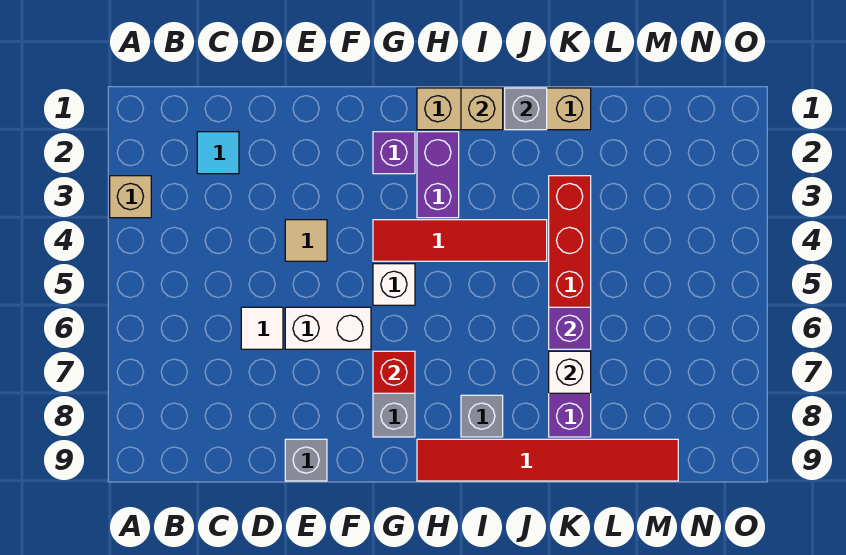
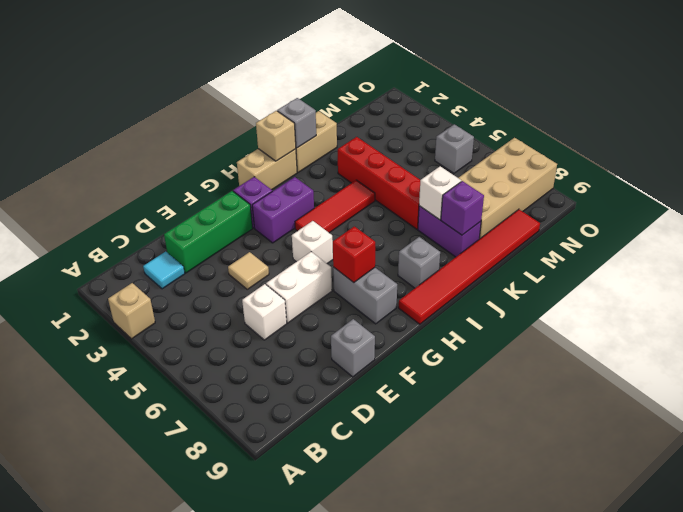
none -> green 1x3 brick [164,191,253,273]
white 1x1 tile [241,307,283,349] -> white 1x1 brick [242,284,287,340]
red 1x4 tile [373,220,547,261] -> red 1x3 tile [295,180,375,233]
purple 1x2 brick [417,132,459,218] -> purple 1x2 brick turned to [252,177,314,243]
purple 1x1 brick [549,307,591,349] -> purple 1x1 brick moved to [441,181,484,235]
none -> tan 2x4 brick [459,138,557,239]
none -> grey 1x1 brick [435,124,474,173]

